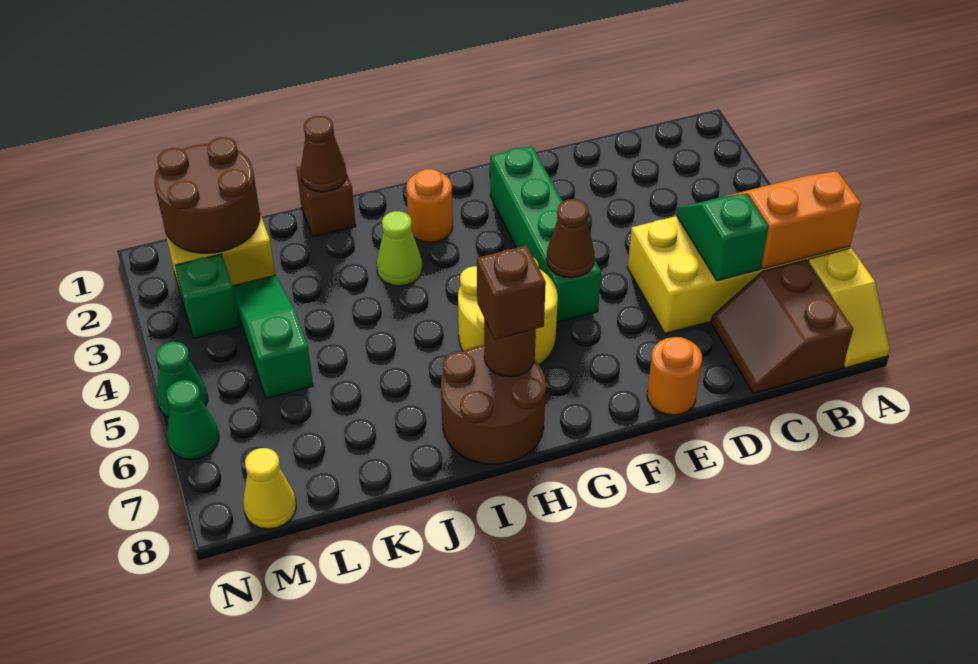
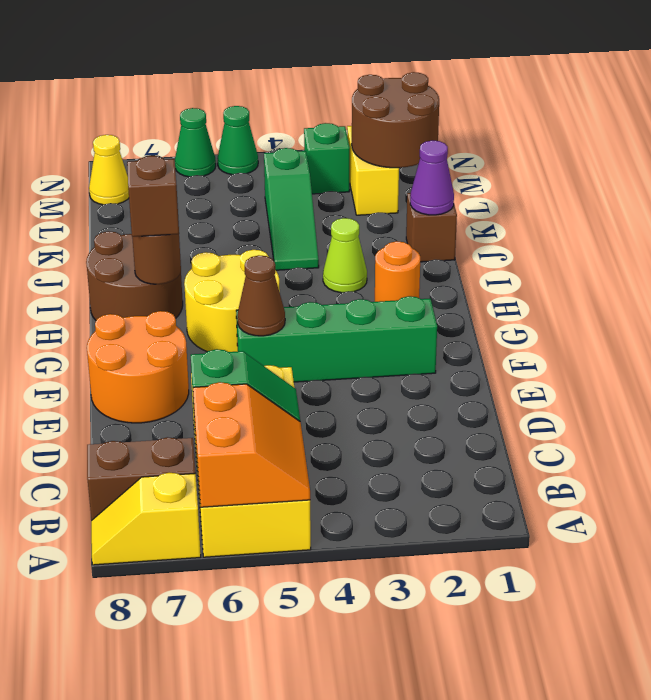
orange 1x1 round brick [647,337,702,415] -> orange 2x2 round brick [87,311,189,423]
brown 1x1 cone [300,116,347,192] -> purple 1x1 cone [410,140,454,215]
green 1x3 slope [233,275,313,398] -> green 1x3 slope turned to [264,148,319,270]

